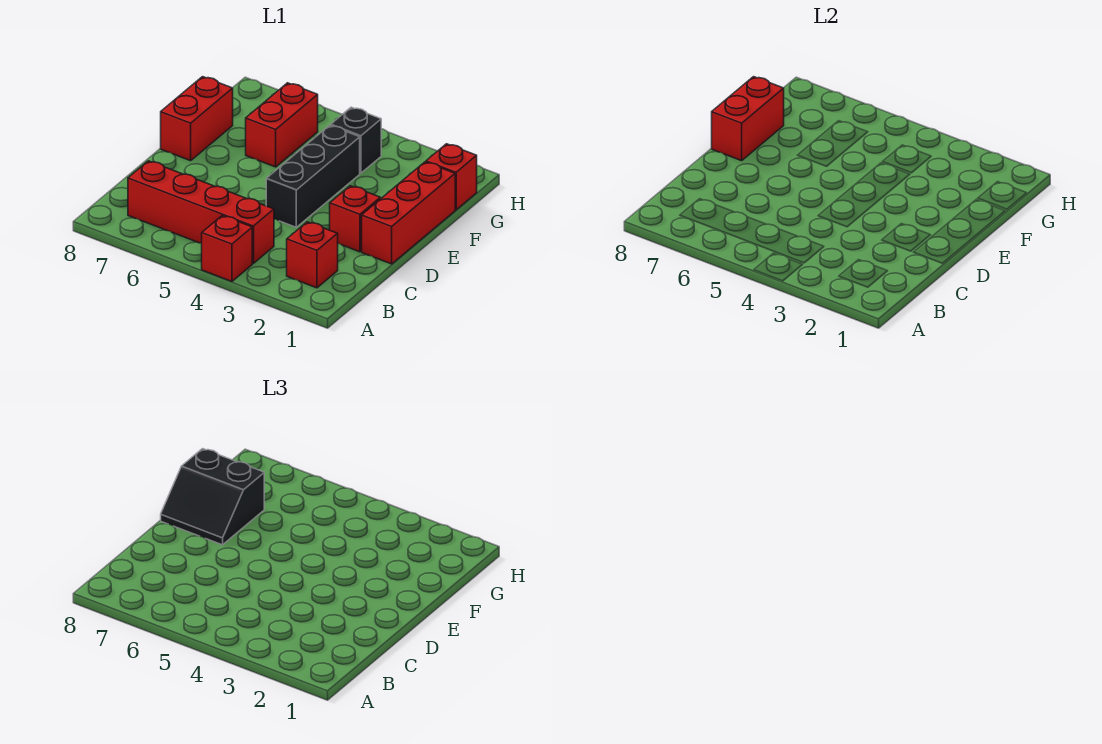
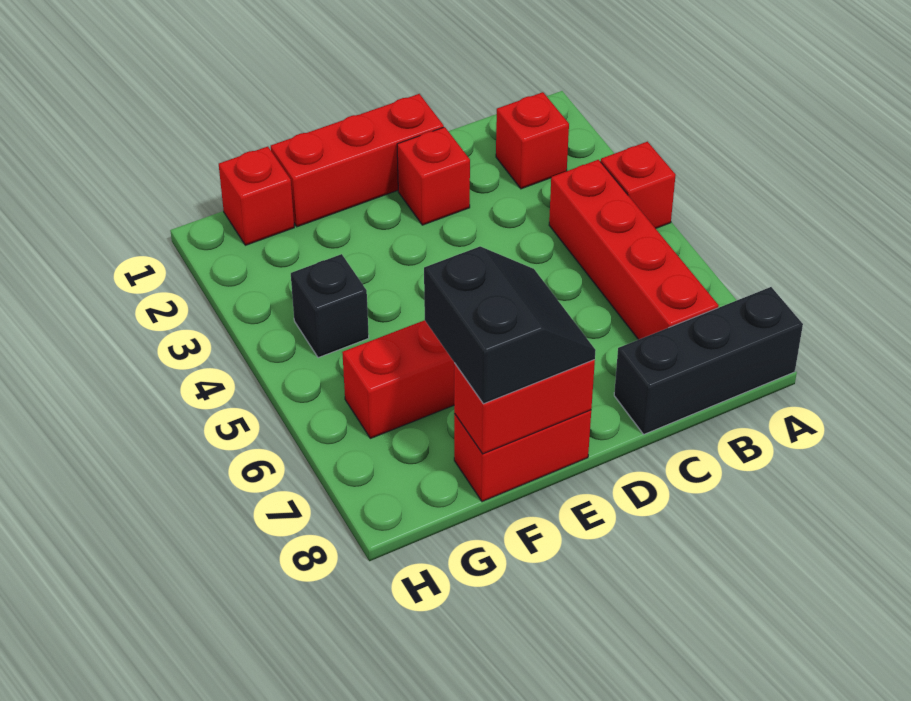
black 1x3 brick [266,125,360,227] -> black 1x3 brick moved to [614,287,803,434]

